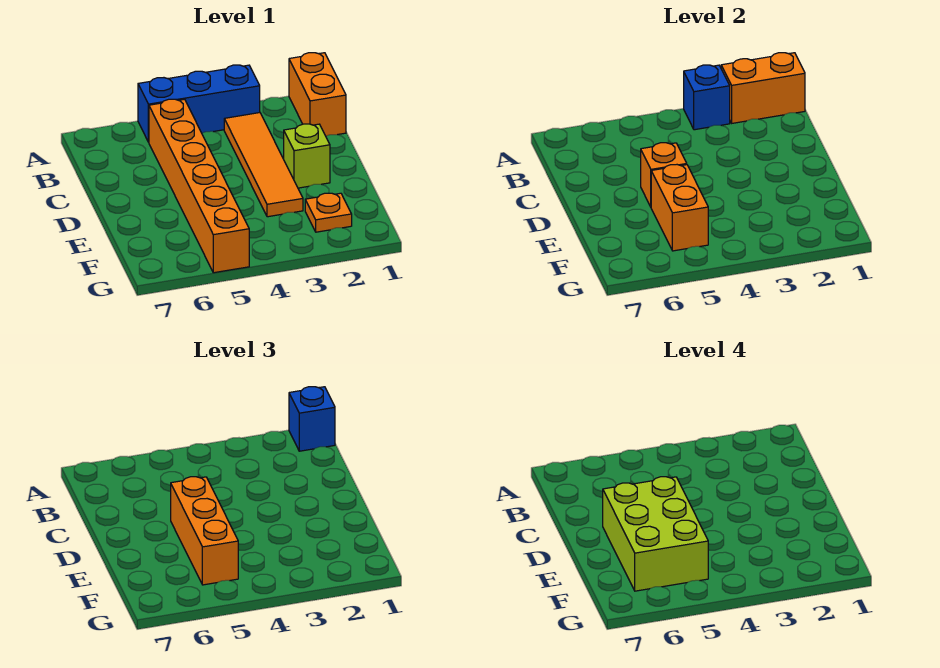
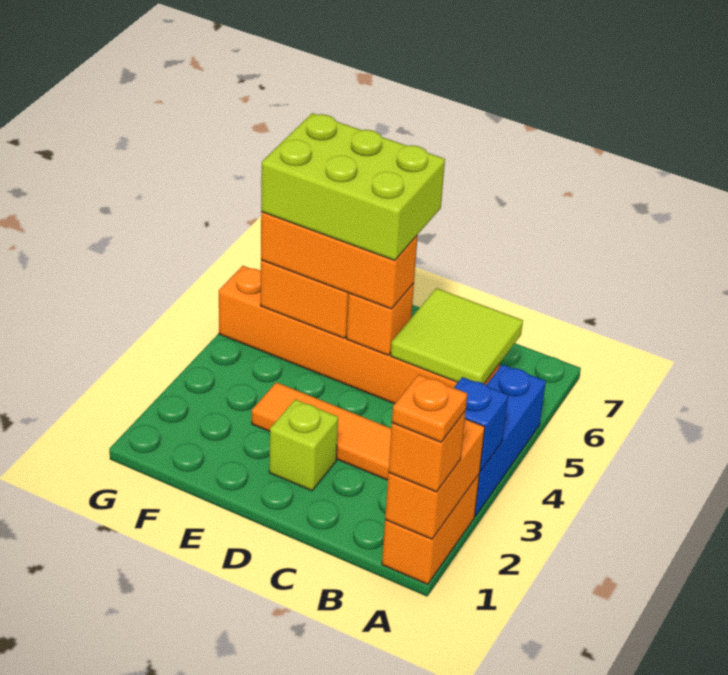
orange 1x2 brick [289,53,346,136] -> orange 1x2 brick turned to [382,475,479,584]
blue 1x1 brick [289,387,335,451] -> orange 1x1 brick [388,411,466,492]
none -> lime 2x2 tile [391,288,523,384]
orange 1x1 plate [305,193,352,232] -> orange 1x1 plate moved to [392,374,467,442]

